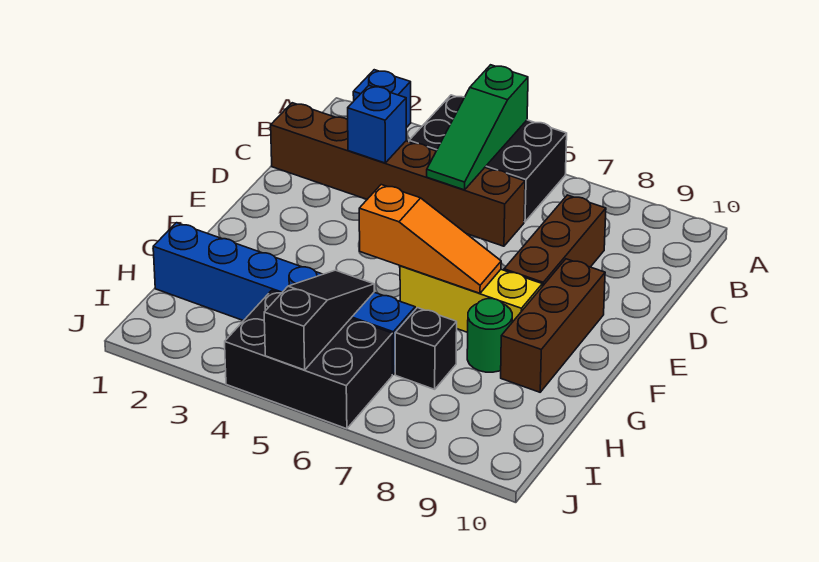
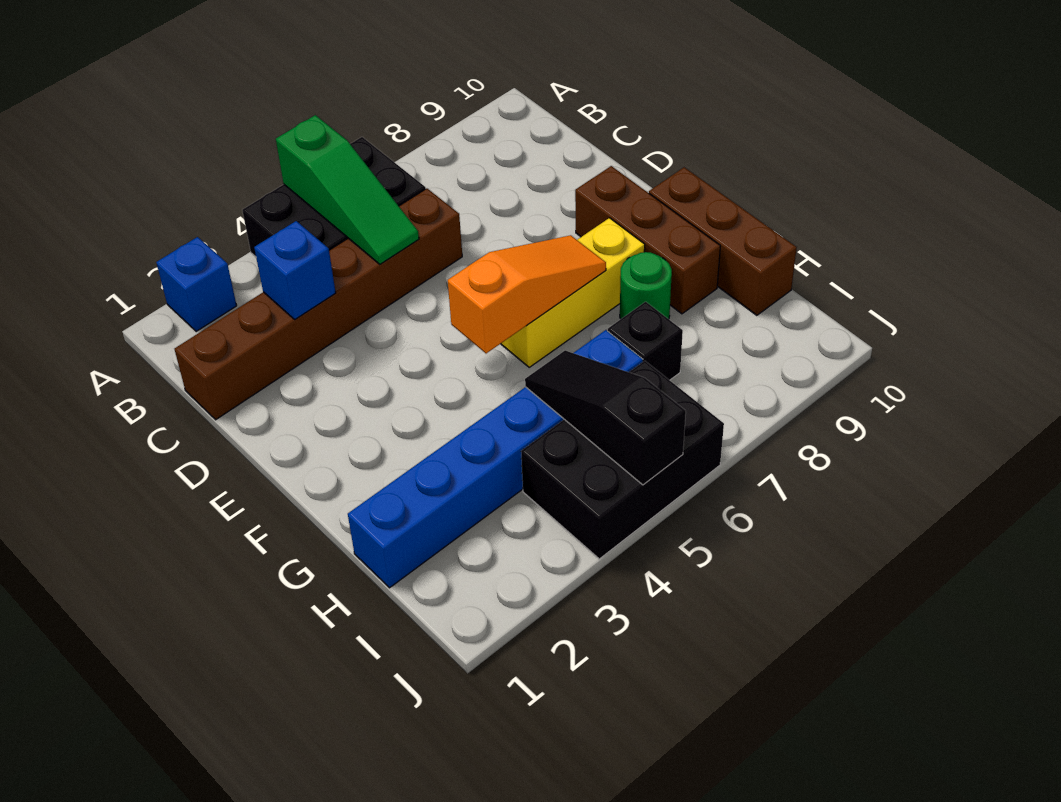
brown 1x3 brick [504,195,606,286] -> brown 1x3 brick moved to [649,167,797,315]

